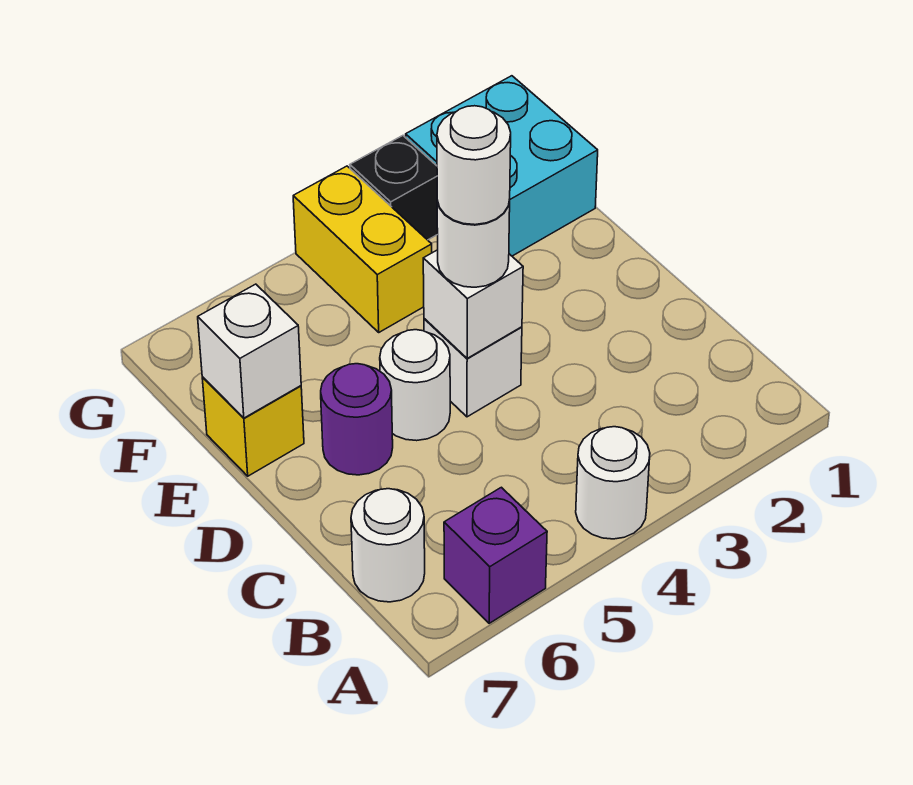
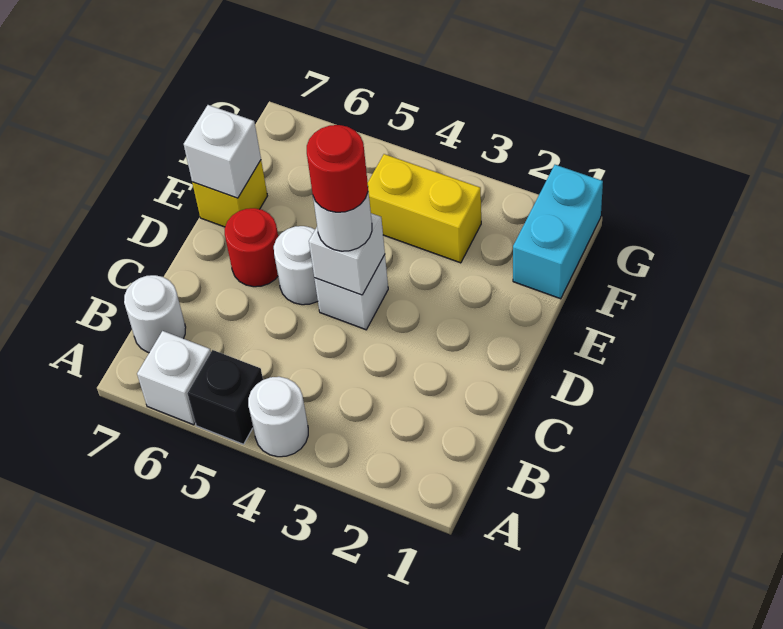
purple 1x1 brick [444,487,547,623] -> white 1x1 brick [137,331,211,425]
white 1x1 round brick [437,106,511,225] -> red 1x1 round brick [307,125,368,212]
purple 1x1 round brick [321,364,393,475] -> red 1x1 round brick [225,208,278,287]
cyan 2x2 brick [406,76,598,256] -> cyan 1x2 brick [513,165,603,299]
yellow 1x2 brick [293,166,432,332] -> yellow 1x2 brick turned to [368,154,481,263]
black 1x1 brick [350,136,438,240] -> black 1x1 brick moved to [188,350,263,444]

